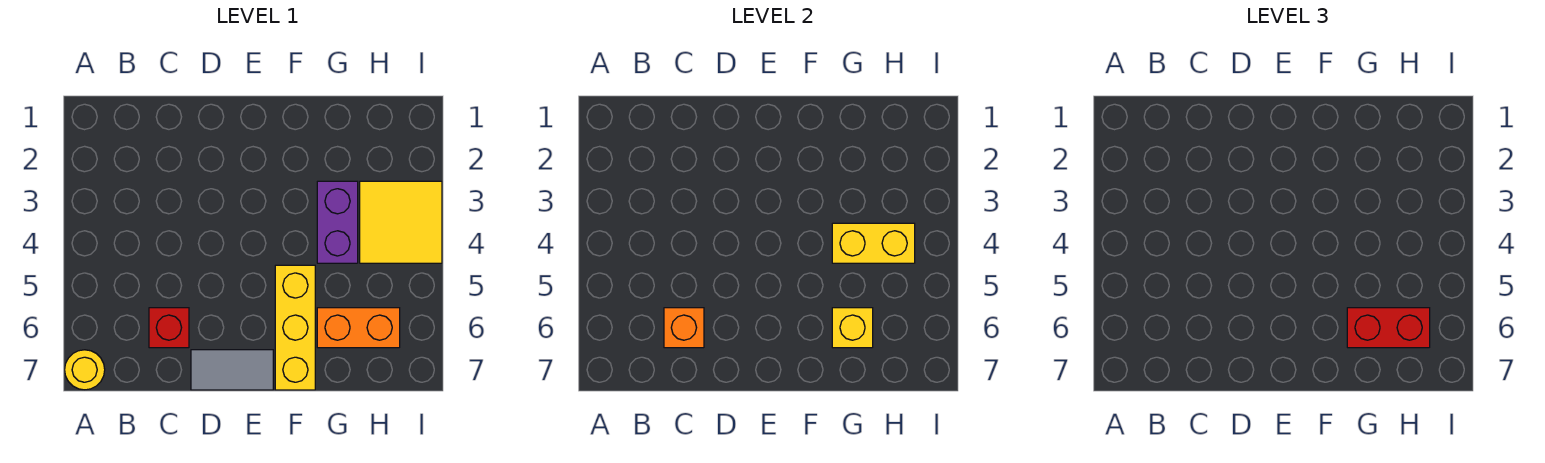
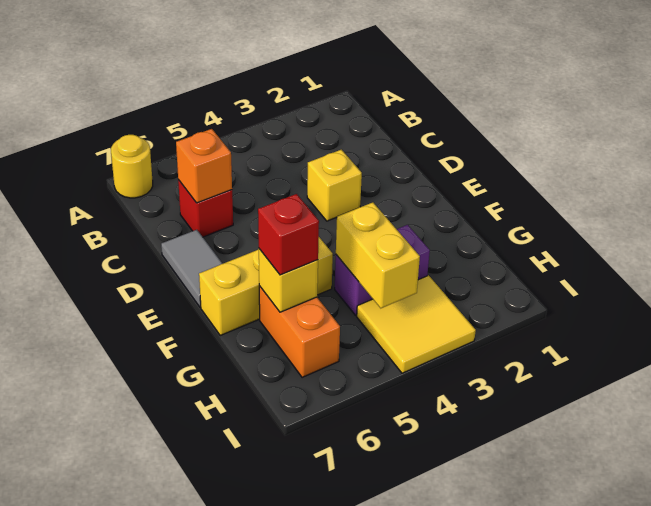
none -> yellow 1x1 brick [307,150,362,221]
red 1x2 brick [1347,308,1430,348] -> red 1x1 brick [258,194,319,275]

